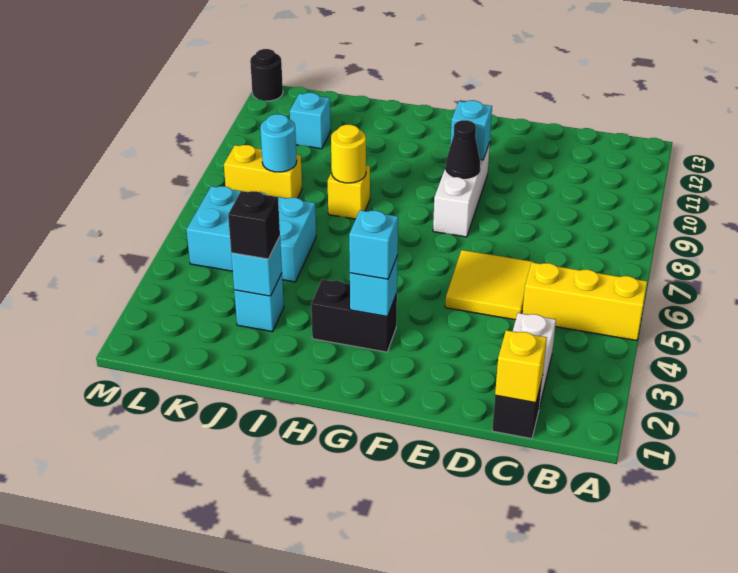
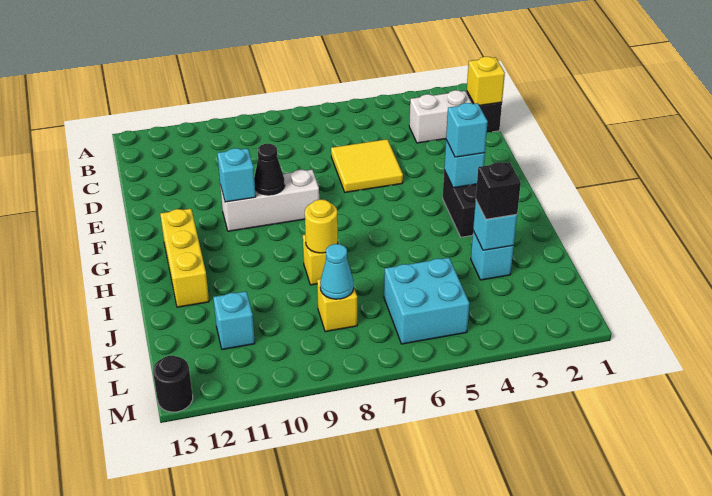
yellow 1x3 brick [522,262,647,341] -> yellow 1x3 brick moved to [160,209,209,307]
cyan 2x3 brick [187,186,316,282] -> cyan 2x2 brick [384,258,469,344]
yellow 1x2 brick [224,145,302,198] -> yellow 1x1 brick [317,279,357,332]
cyan 1x1 round brick [260,114,297,172] -> cyan 1x1 cone [320,244,354,299]

